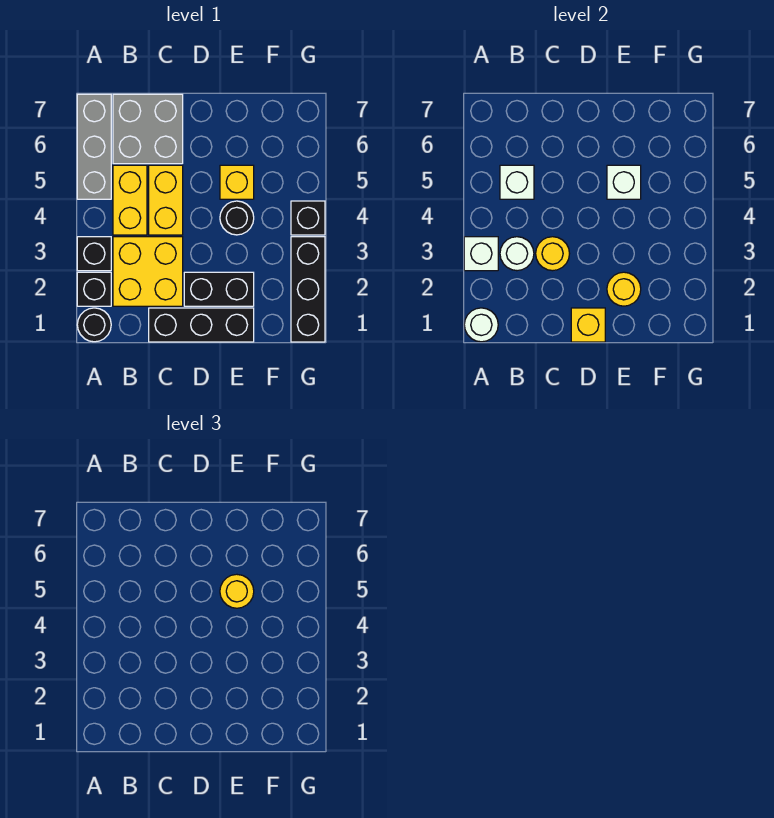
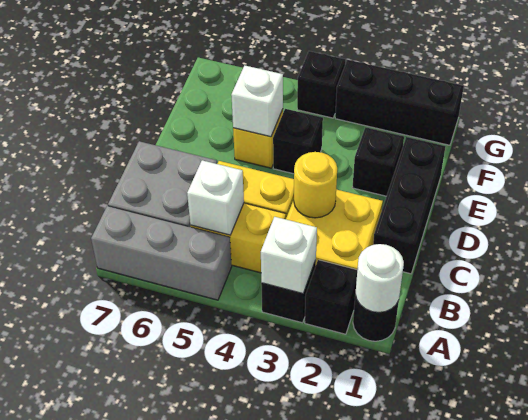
white 1x1 round brick [500,237,534,271] -> none
yellow 1x1 brick [571,308,605,342] -> none
black 1x2 brick [184,272,254,306] -> black 1x1 brick [352,127,404,196]
yellow 1x1 round brick [607,272,641,306] -> none
black 1x1 round brick [220,201,254,235] -> black 1x1 brick [273,109,323,174]
yellow 1x1 round brick [220,574,254,608] -> none

